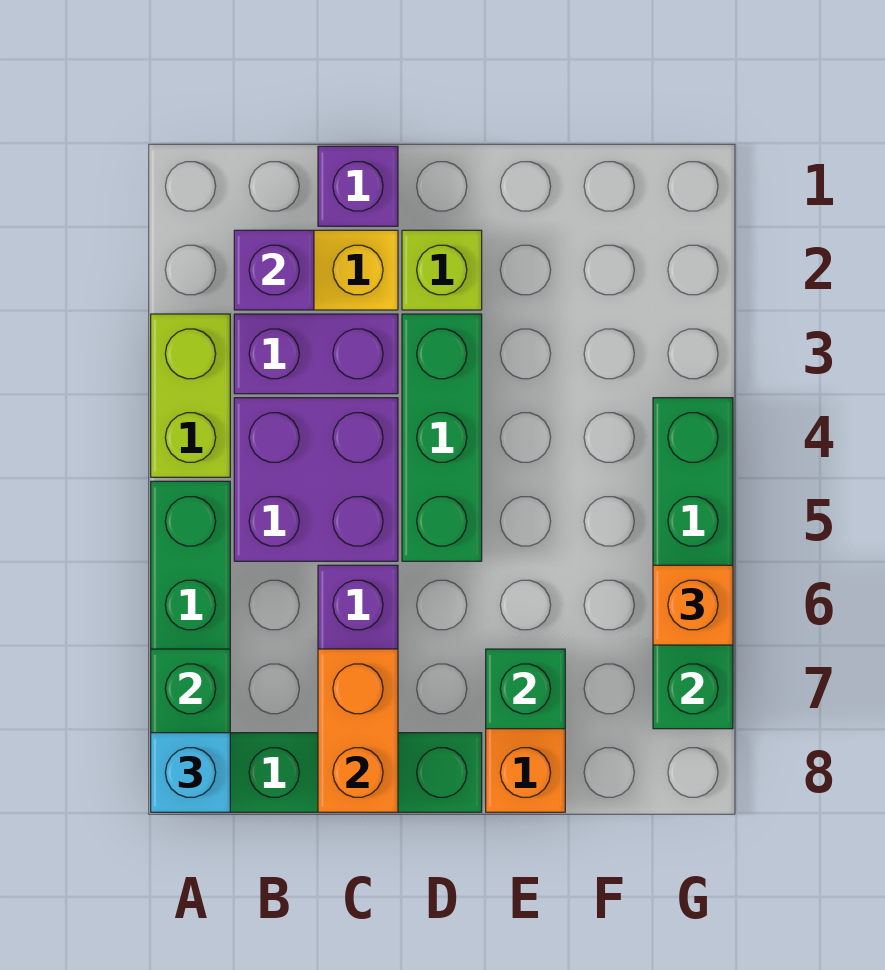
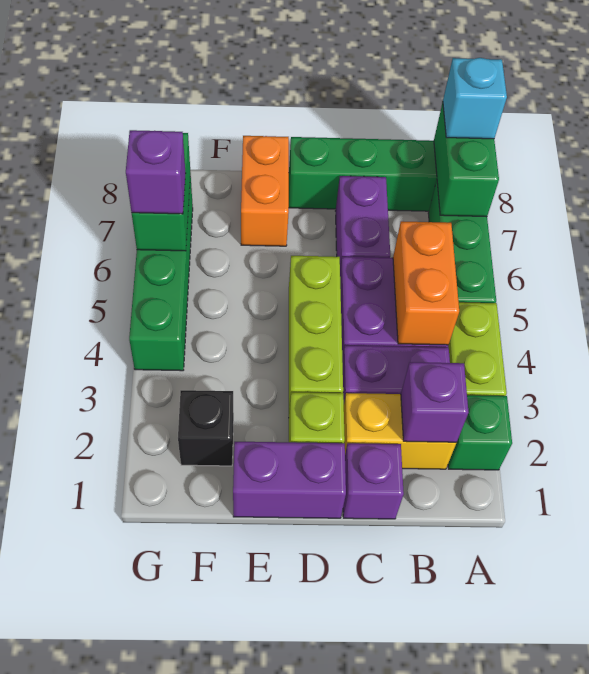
orange 1x2 brick [318,649,398,812] -> orange 1x2 brick moved to [393,221,459,345]
none -> purple 1x2 brick [233,442,346,518]
green 1x3 brick [402,314,482,561] -> lime 1x3 brick [289,256,343,410]
green 1x1 brick [486,649,565,729] -> green 1x1 brick moved to [448,395,512,470]
none -> black 1x1 brick [178,390,234,466]
orange 1x1 brick [653,565,733,645] -> purple 1x1 brick [126,130,186,214]

